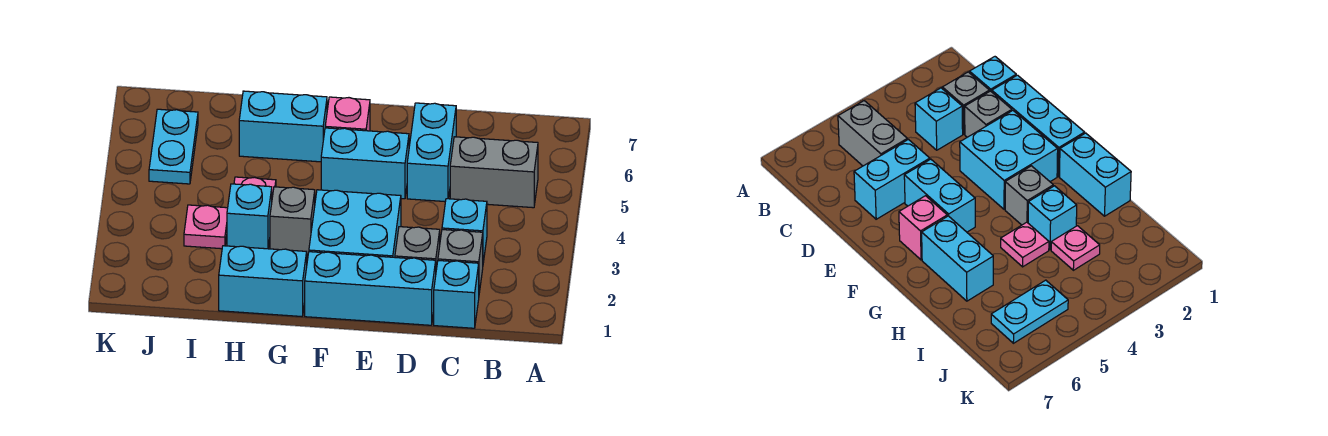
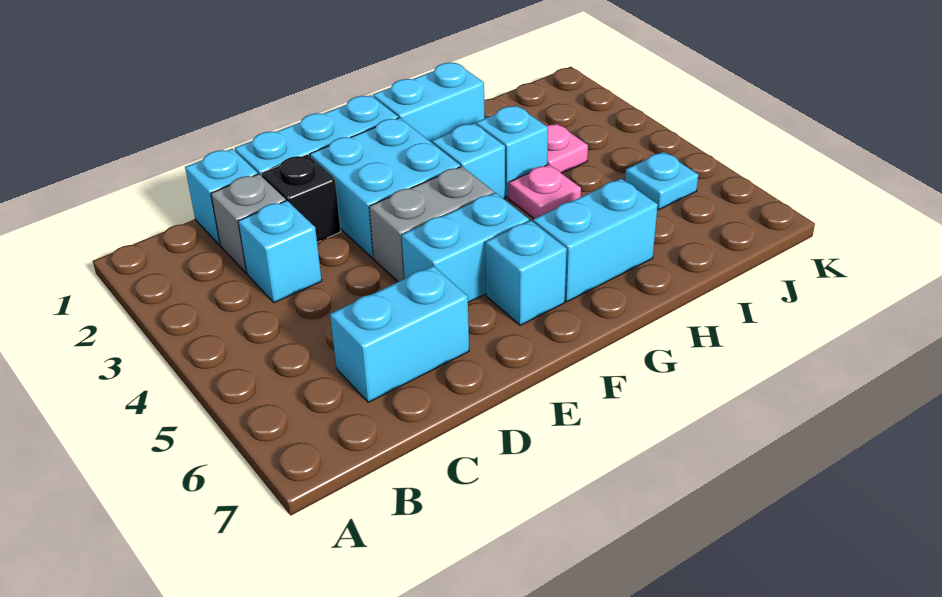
grey 1x2 brick [450,137,538,208] -> grey 1x2 brick moved to [369,166,494,282]
grey 1x1 brick [395,227,440,270] -> black 1x1 brick [261,155,341,242]
cyan 1x2 brick [407,103,456,202] -> cyan 1x2 brick turned to [330,266,469,402]
pink 1x1 brick [325,97,370,131] -> cyan 1x1 brick [485,220,567,325]
grey 1x1 brick [270,187,315,255] -> cyan 1x1 brick [432,123,505,199]
cyan 1x2 plate [149,109,198,184] -> cyan 1x1 plate [625,152,698,209]

